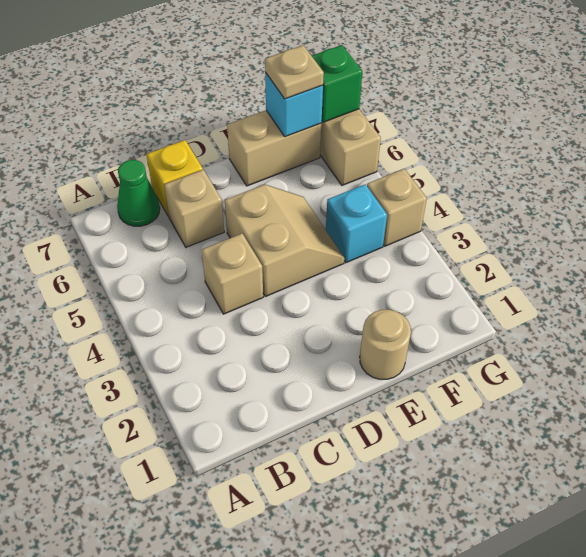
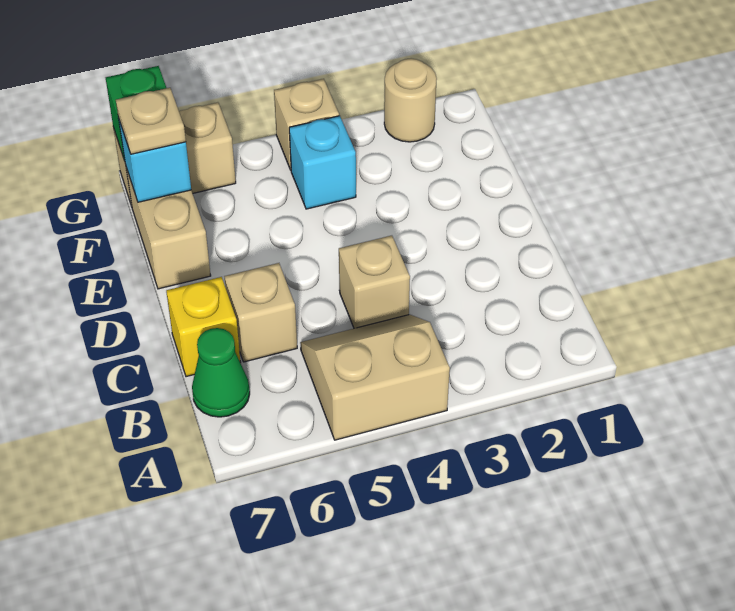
tan 2x2 slope [225,184,344,297] -> tan 2x2 slope moved to [300,315,450,440]
tan 1x1 round brick [360,310,411,379] -> tan 1x1 round brick moved to [384,58,437,142]

